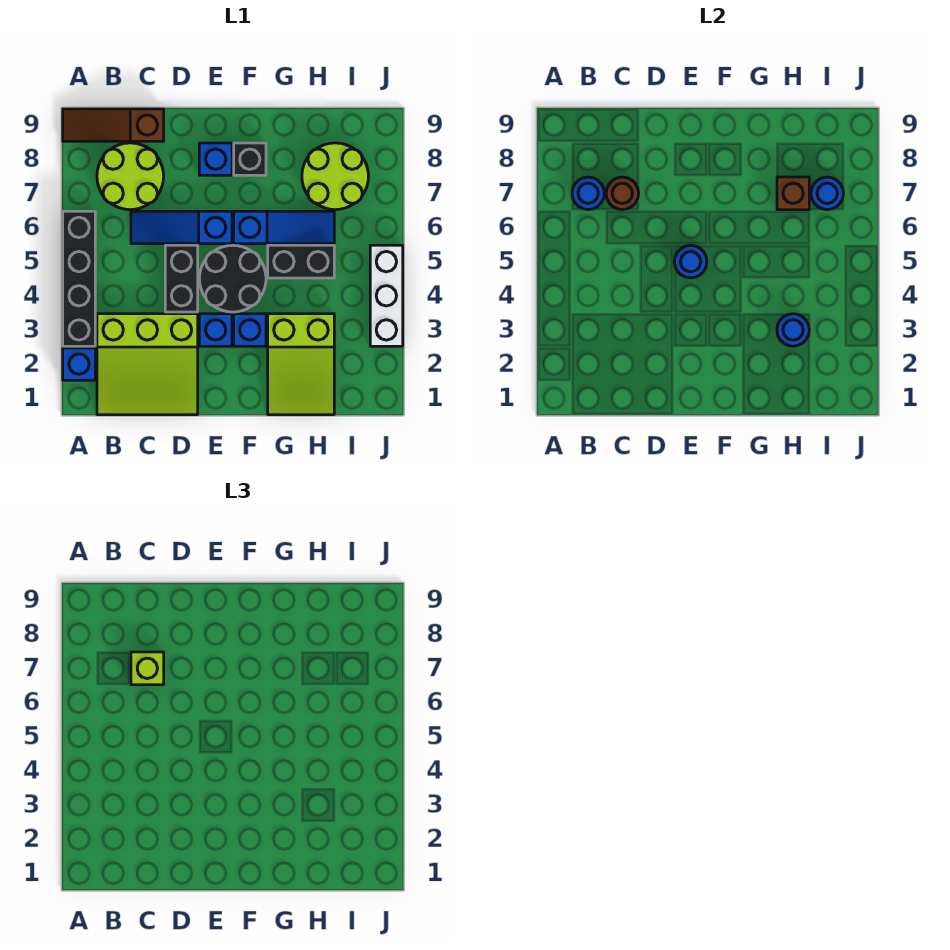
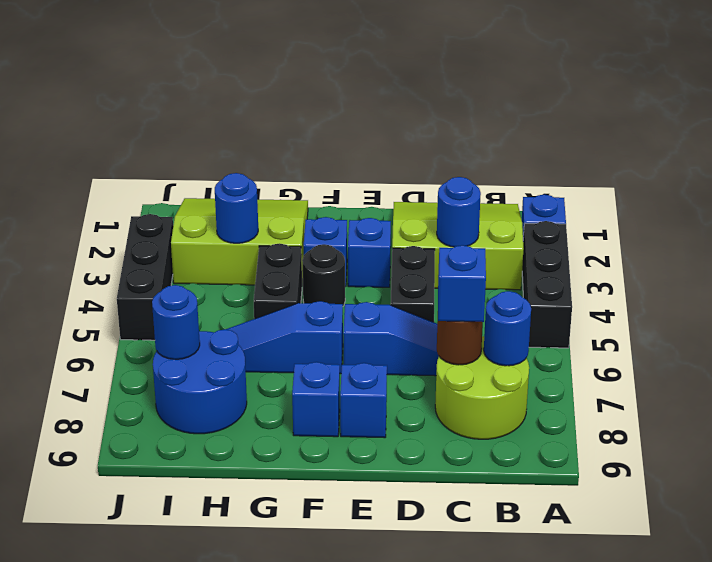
black 1x4 brick [63,211,95,346] -> black 1x3 brick [522,221,572,348]
brown 1x3 slope [63,109,164,141] -> none
lime 1x1 brick [131,652,164,685] -> blue 1x1 brick [438,245,486,322]
black 2x2 round brick [199,245,266,312] -> black 1x1 round brick [302,244,345,306]
blue 1x1 round brick [674,245,707,278] -> blue 1x1 round brick moved to [437,177,481,247]
black 1x1 brick [234,143,266,175] -> blue 1x1 brick [292,362,340,437]
lime 2x3 slope [268,314,334,415] -> lime 3x3 slope [171,198,308,285]
black 1x2 brick [268,245,334,278] -> black 1x2 brick turned to [254,243,302,319]
lime 2x2 round brick [302,143,369,210] -> blue 2x2 round brick [153,329,247,434]
brown 1x1 brick [777,177,809,210] -> none
white 1x3 brick [370,245,403,346] -> black 1x3 brick [117,214,173,340]

